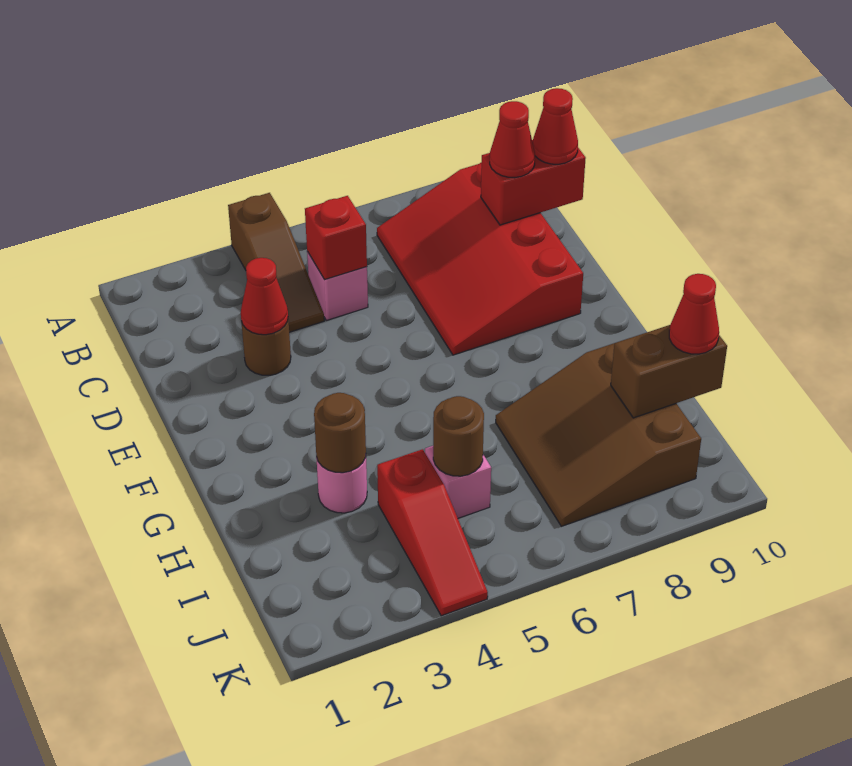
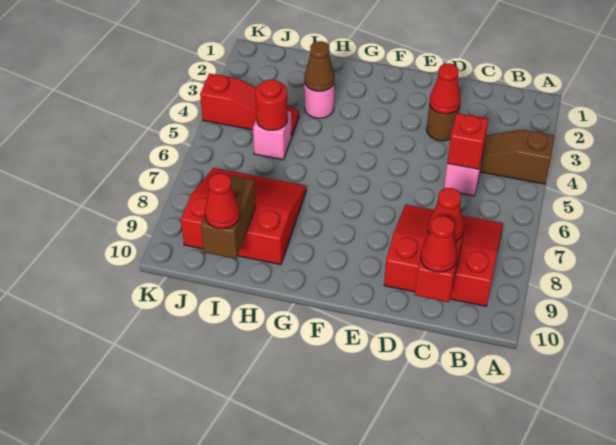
red 3x4 slope [377,162,583,355] -> red 3x3 slope [384,205,503,306]
brown 1x1 round brick [314,393,366,473] -> brown 1x1 cone [304,41,335,91]
brown 3x3 slope [496,343,701,526] -> red 3x3 slope [181,168,306,265]
red 1x3 slope [377,449,488,616] -> red 1x3 slope turned to [200,73,299,137]
brown 1x1 round brick [433,396,484,476] -> red 1x1 round brick [255,80,288,131]

